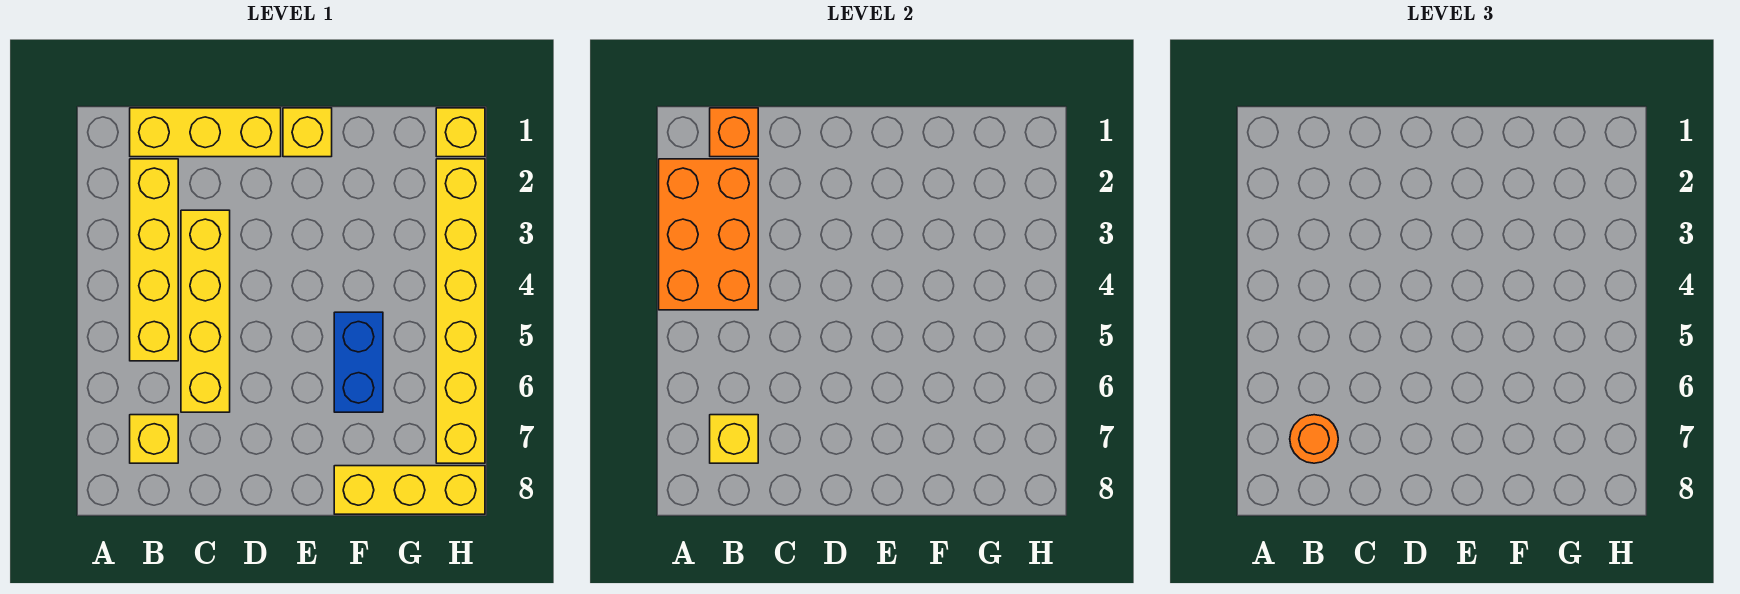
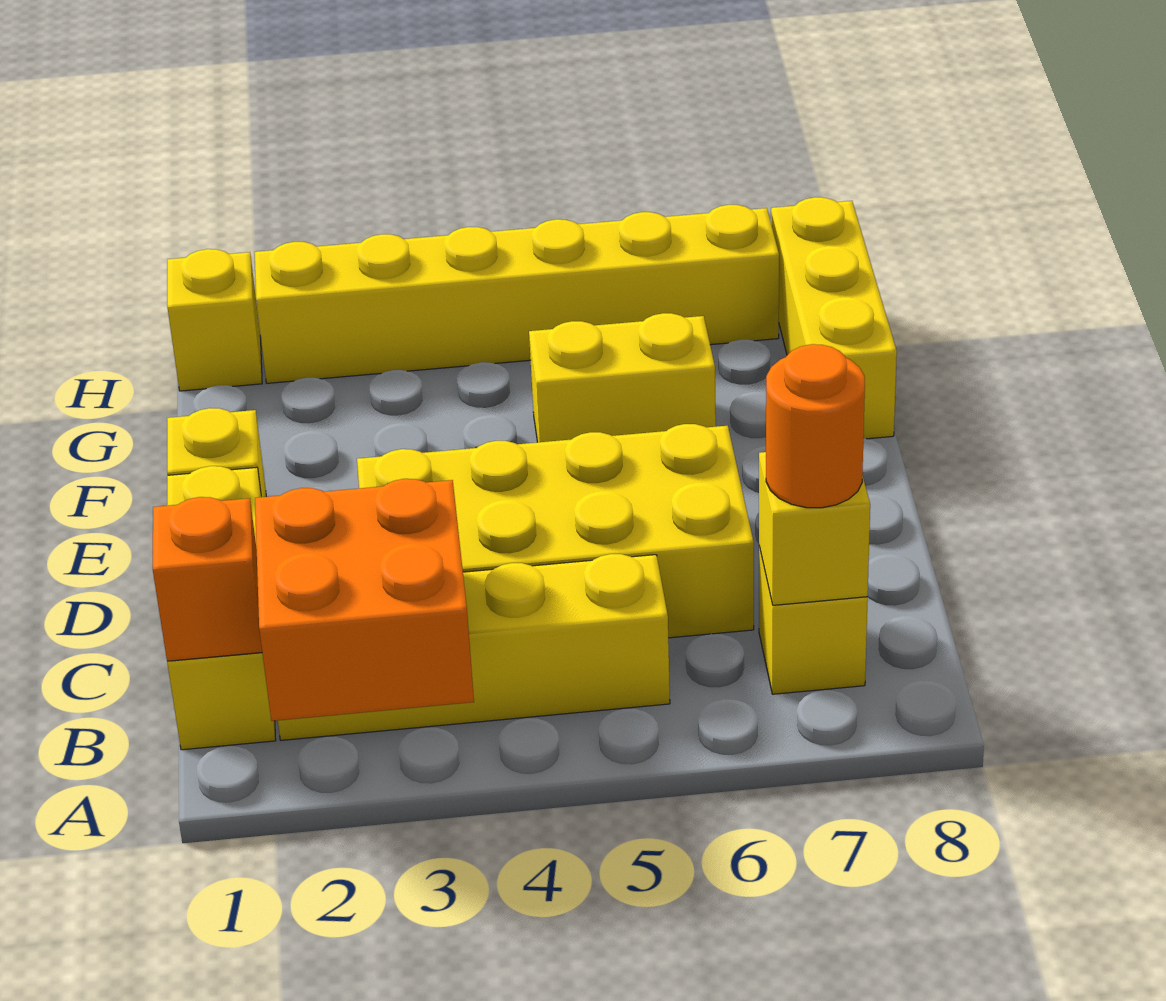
orange 2x3 brick [659,159,758,310] -> orange 2x2 brick [255,479,474,721]
yellow 1x4 brick [181,210,230,412] -> yellow 2x4 brick [357,424,754,638]
blue 1x2 brick [334,312,383,412] -> yellow 1x2 brick [529,313,716,442]

